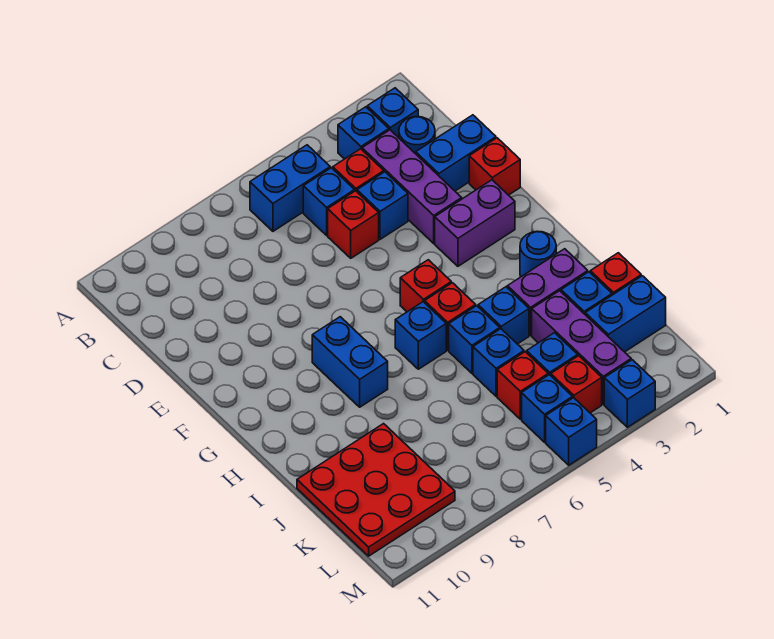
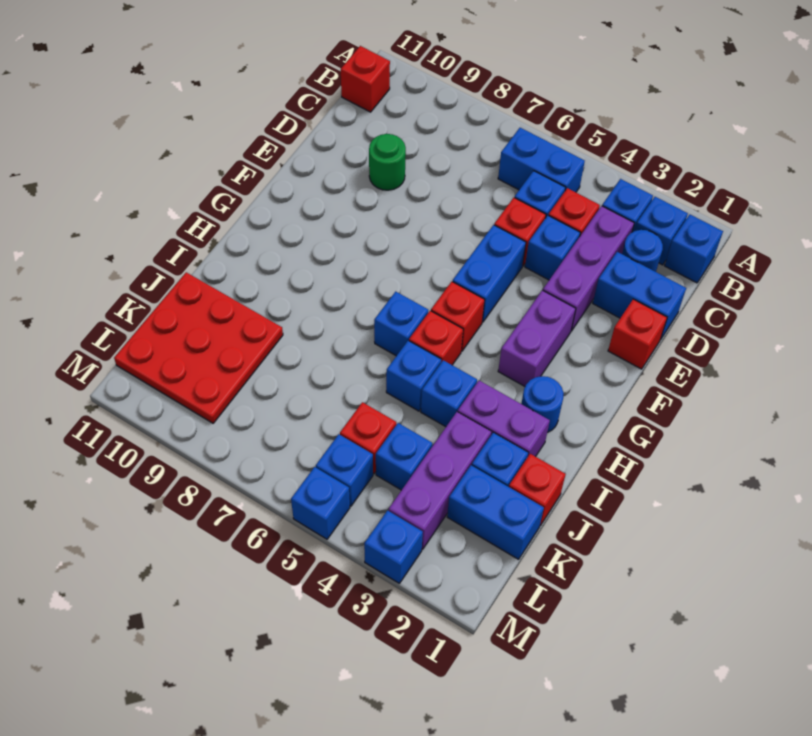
none -> green 1x1 round brick [369,134,406,190]
purple 1x2 brick [435,180,515,266] -> purple 1x2 brick turned to [498,290,576,386]
blue 1x2 brick [312,317,388,407] -> blue 1x2 brick moved to [453,225,526,322]
blue 1x1 brick [473,329,524,396] -> blue 1x1 brick moved to [665,215,723,283]
red 1x1 brick [551,356,602,413] -> red 1x1 brick moved to [341,46,390,112]

